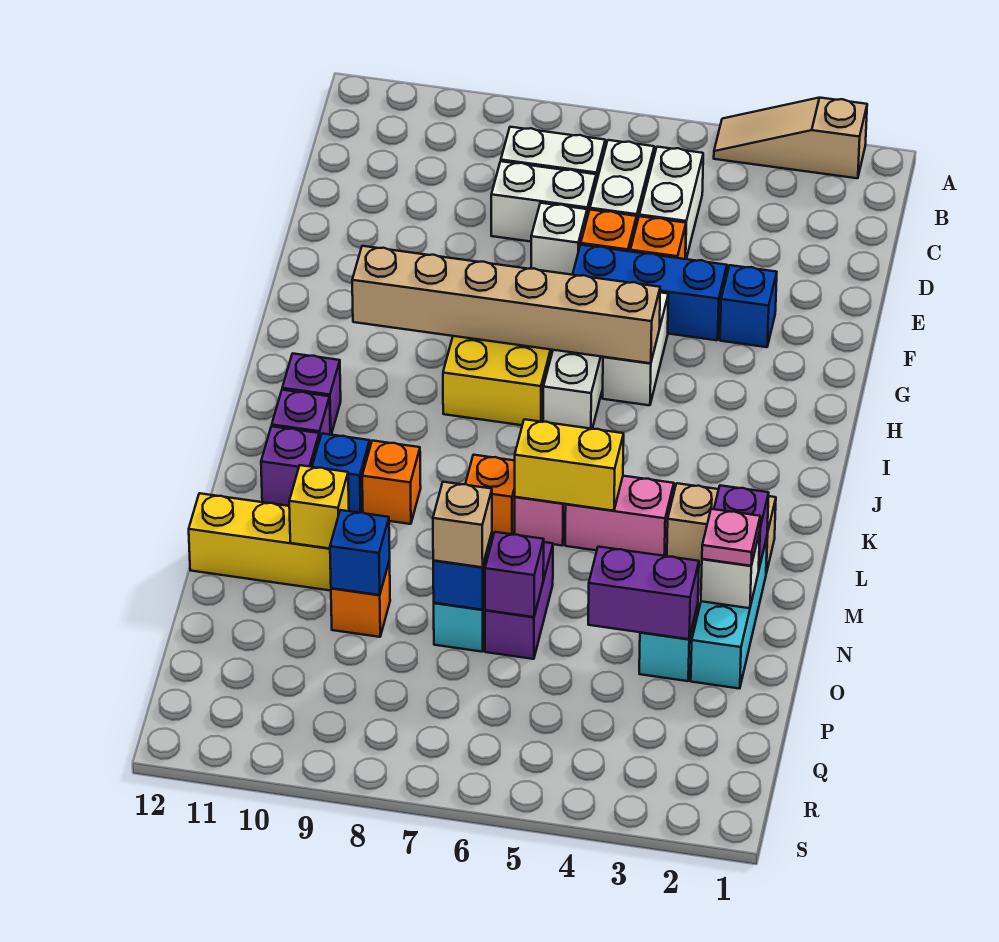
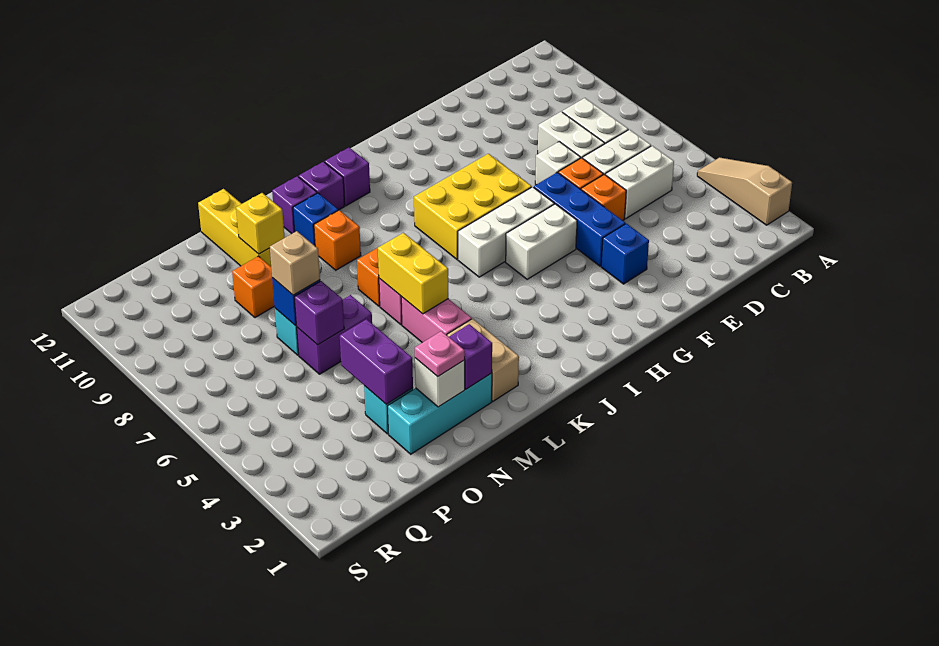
tan 1x6 brick [352,246,660,363] -> none
blue 1x1 brick [330,510,390,595] -> none

